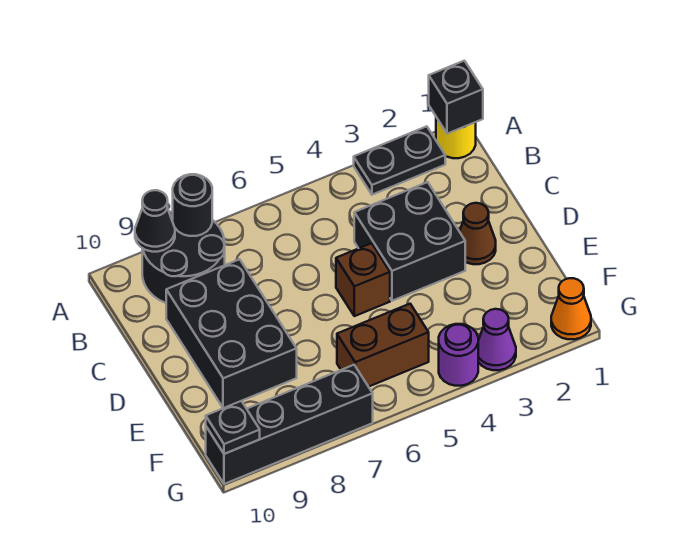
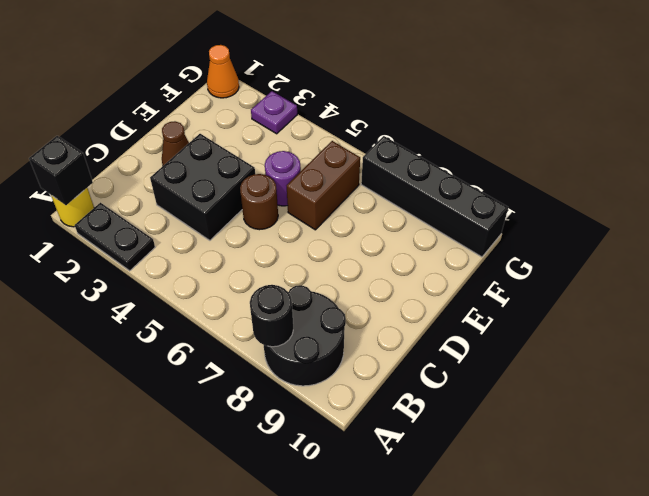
black 1x1 cone [135,190,175,252] -> none
black 2x3 brick [166,259,297,408] -> none
brown 1x1 brick [336,243,390,316] -> brown 1x1 round brick [240,174,278,230]
brown 1x2 brick [337,304,429,387] -> brown 1x2 brick turned to [287,141,360,230]
purple 1x1 cone [478,309,516,370] -> purple 1x1 plate [251,91,297,134]
purple 1x1 round brick [439,324,478,386] -> purple 1x1 round brick moved to [265,151,301,206]
black 1x1 plate [206,401,260,454] -> none

